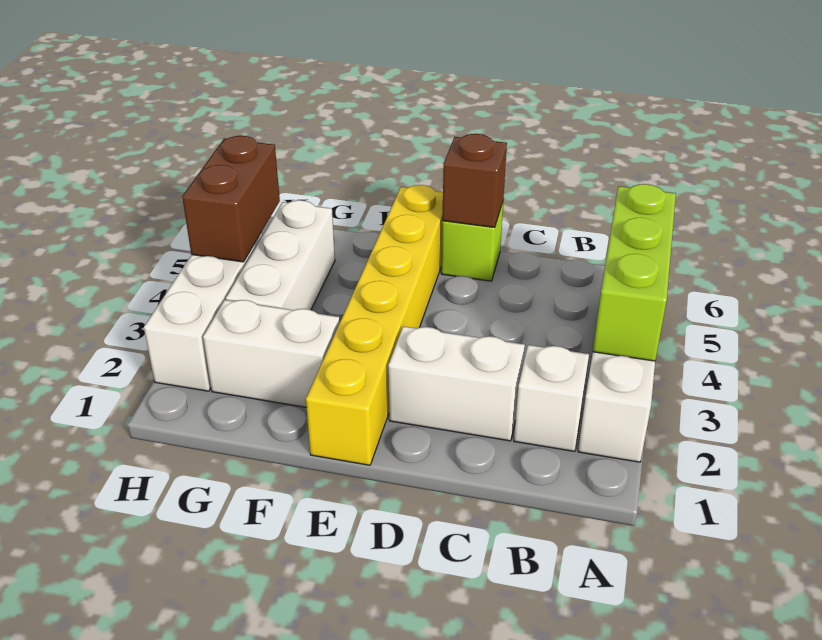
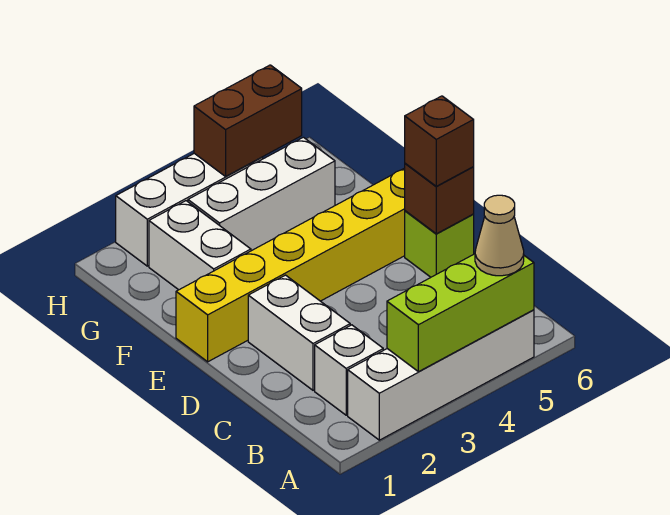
none -> tan 1x1 cone [475,195,524,276]
none -> brown 1x1 brick [405,96,474,186]

